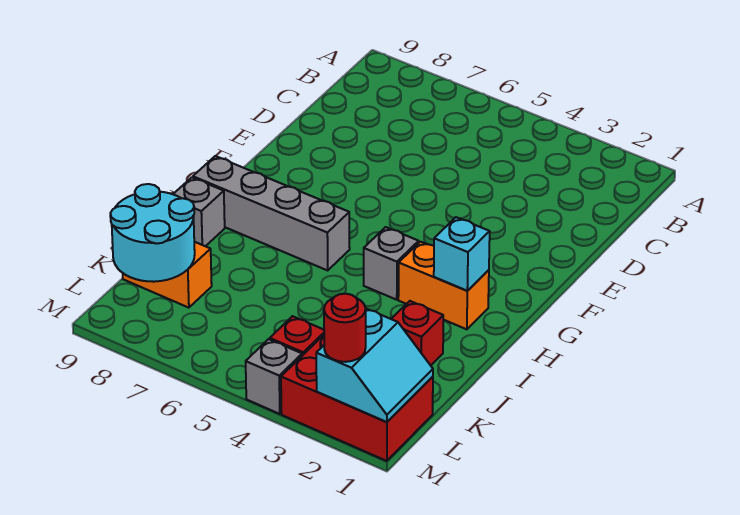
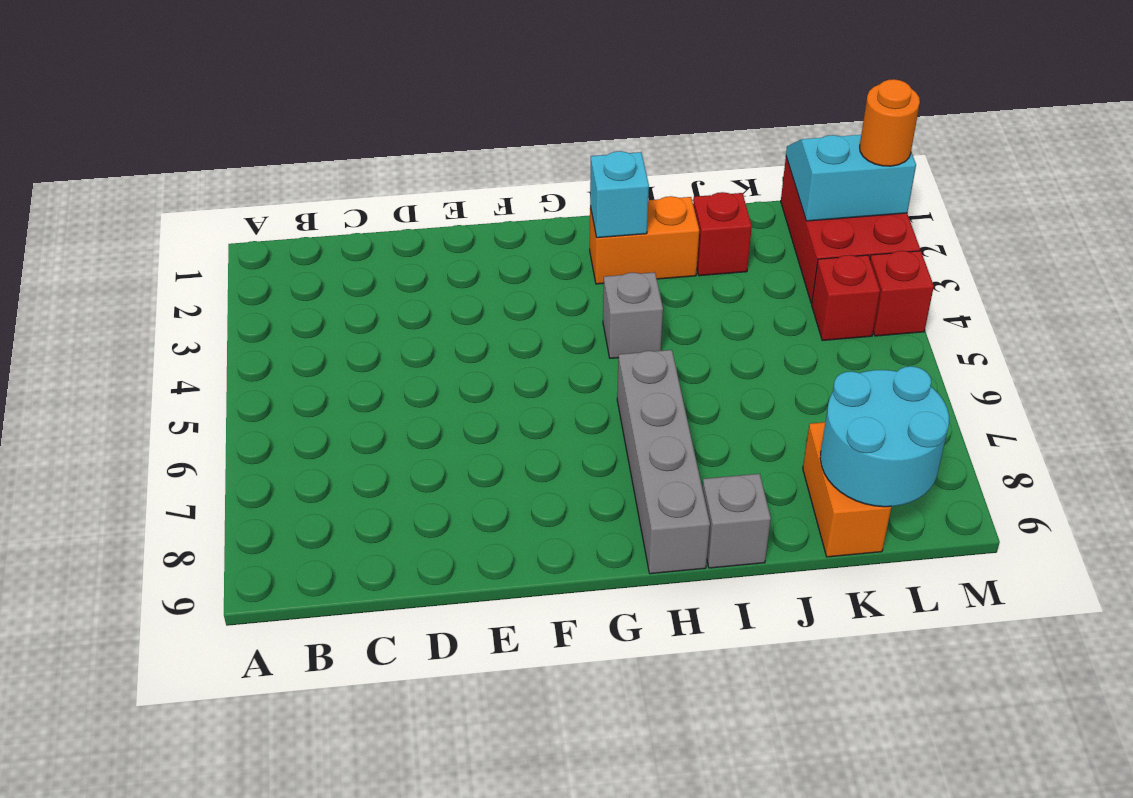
orange 1x2 brick [398,242,489,329] -> orange 1x2 brick turned to [590,196,699,284]
red 1x1 round brick [324,294,366,362] -> orange 1x1 round brick [860,79,920,166]
grey 1x1 brick [246,339,302,414] -> red 1x1 brick [870,251,934,336]

